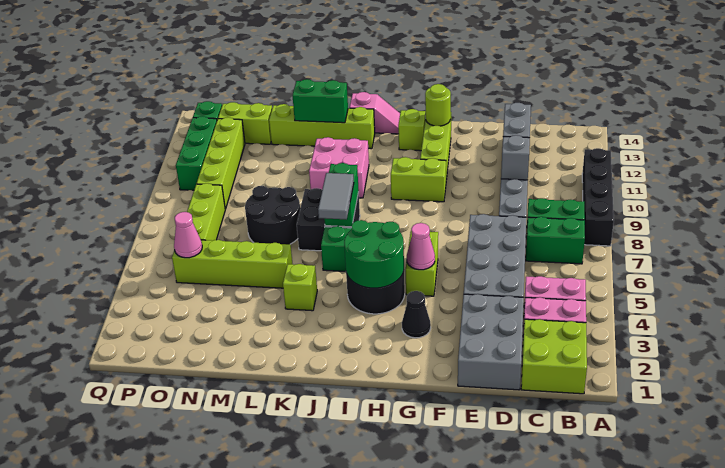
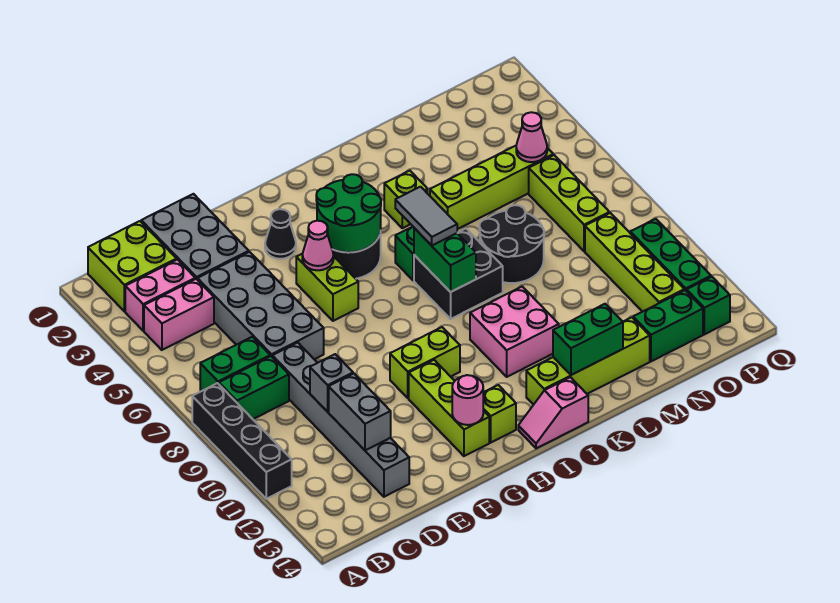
lime 1x1 round brick [425,84,451,126] -> pink 1x1 round brick [452,375,483,425]
lime 1x2 brick [218,102,272,144] -> green 1x2 brick [633,290,703,361]

